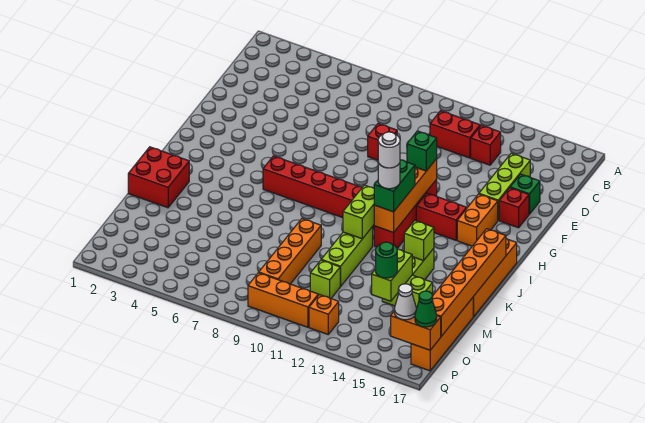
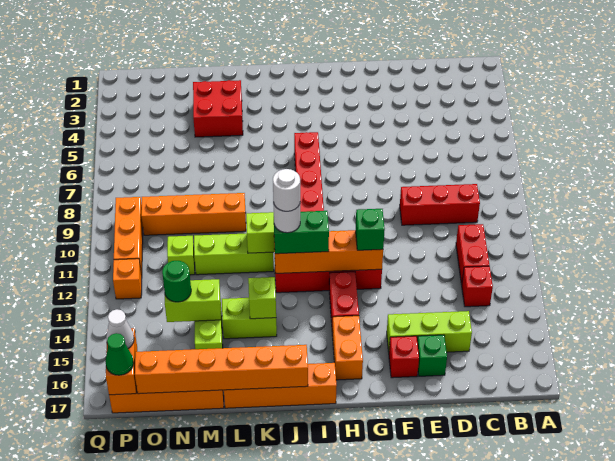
red 1x1 brick [368,123,397,160] -> red 1x3 brick [400,184,480,225]
orange 1x2 brick [457,194,498,246] -> orange 1x2 brick turned to [332,316,363,380]
red 2x2 brick [128,147,189,208] -> red 2x2 brick moved to [193,80,243,137]

